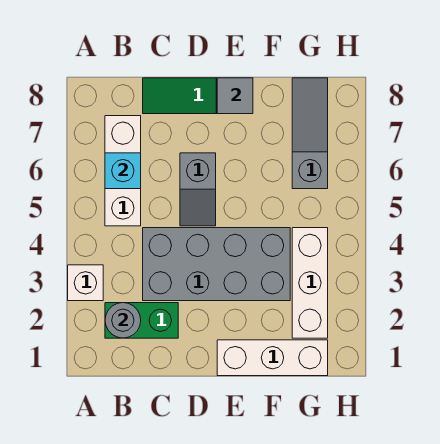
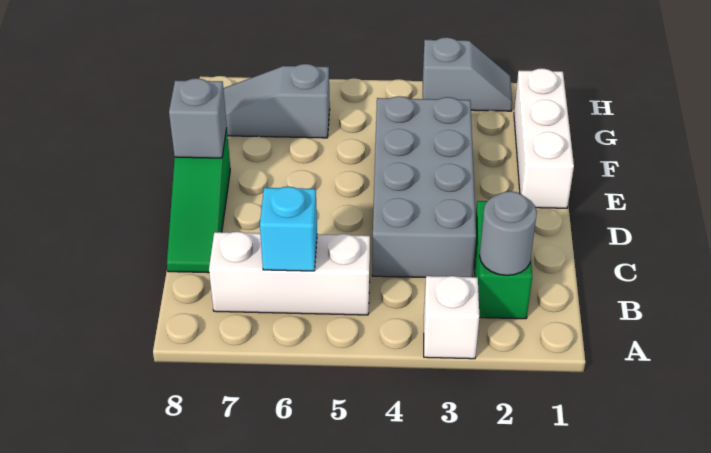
grey 1x2 slope [180,153,216,226] -> grey 1x2 slope moved to [423,37,512,111]
grey 1x1 tile [217,78,253,114] -> grey 1x1 brick [169,78,227,158]
white 1x3 brick [292,228,328,338] -> none

